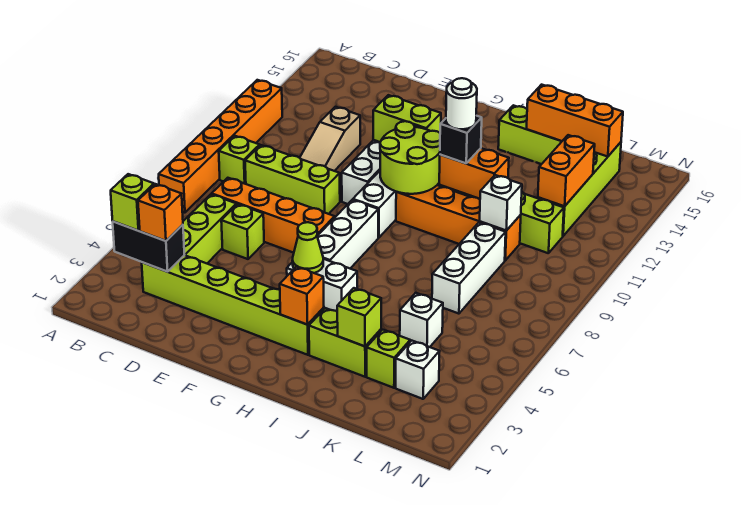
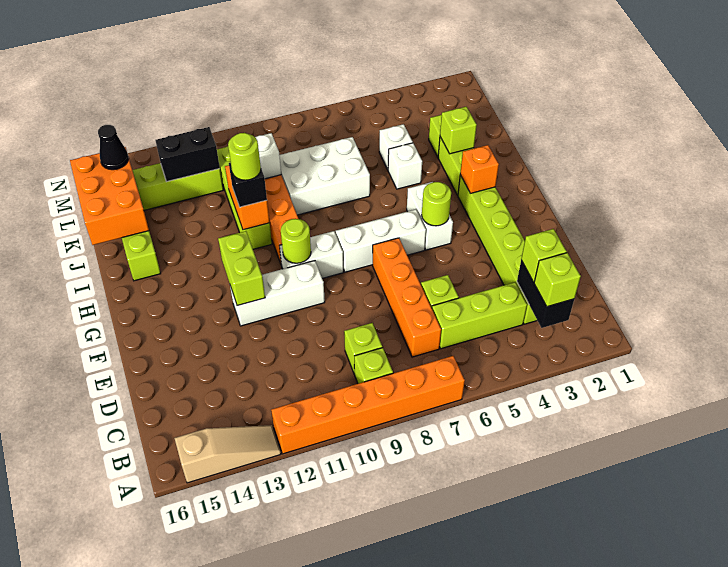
orange 1x1 brick [138,184,183,241] -> lime 1x1 brick [521,229,567,282]
lime 1x3 brick [245,145,340,214] -> lime 1x1 brick [344,323,382,374]
tan 1x3 slope [300,107,360,171] -> tan 1x3 slope moved to [174,425,281,483]
lime 1x1 cone [292,222,323,273] -> lime 1x1 round brick [422,182,451,226]
lime 2x2 round brick [380,121,440,194] -> lime 1x1 round brick [281,219,311,263]
white 1x1 round brick [446,78,477,129] -> lime 1x1 round brick [228,133,261,180]
orange 1x3 brick [527,85,623,157] -> orange 2x3 brick [70,147,149,245]
white 1x3 brick [432,223,506,314] -> white 2x3 brick [279,137,370,215]
white 1x1 brick [396,341,440,399] -> white 1x1 brick moved to [388,143,422,189]
orange 1x2 brick [538,135,595,206] -> black 1x2 brick [155,127,220,182]
none -> black 1x1 cone [98,125,129,170]

